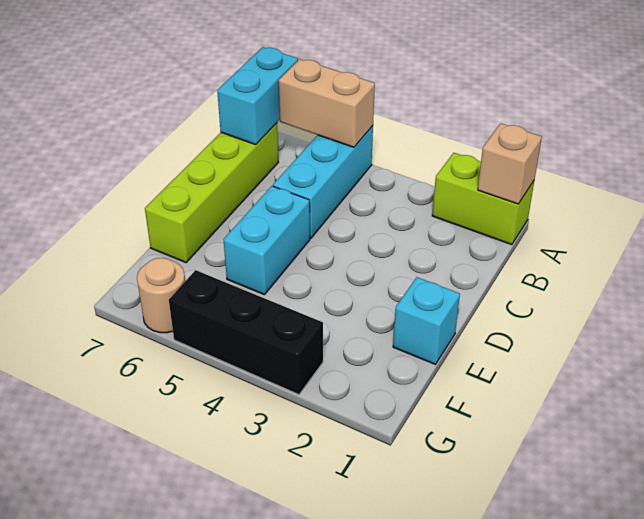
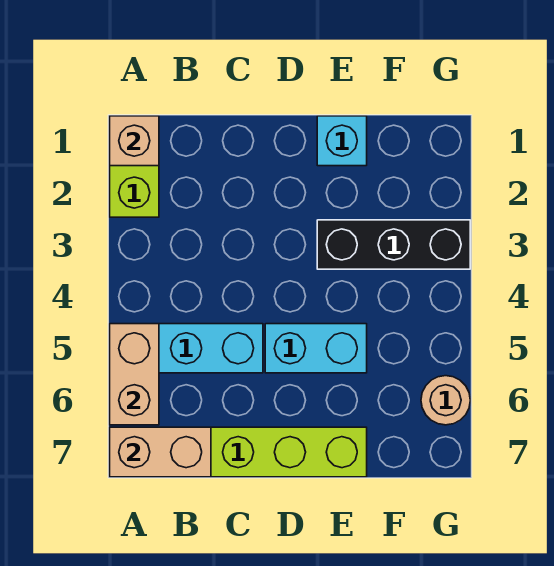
cyan 1x2 brick [217,47,298,145] -> tan 1x2 brick [110,427,211,477]
black 1x3 brick [169,270,323,395] -> black 1x3 brick turned to [317,220,470,269]

